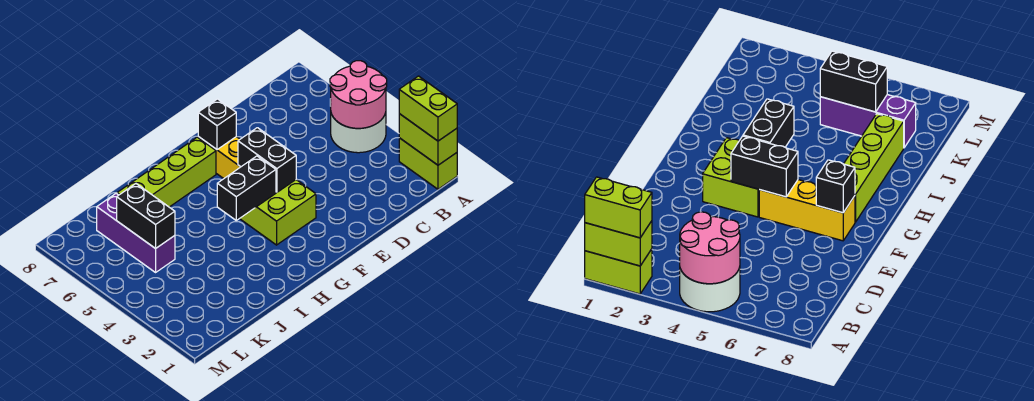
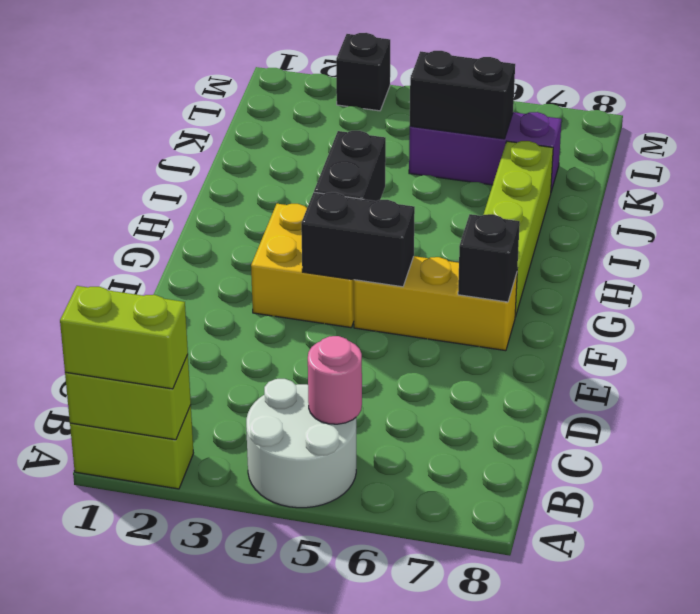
pink 2x2 round brick [330,61,387,128] -> pink 1x1 round brick [308,336,362,424]
lime 2x2 brick [240,180,316,245] -> yellow 2x2 brick [251,204,354,328]
none -> black 1x1 brick [336,33,390,111]

